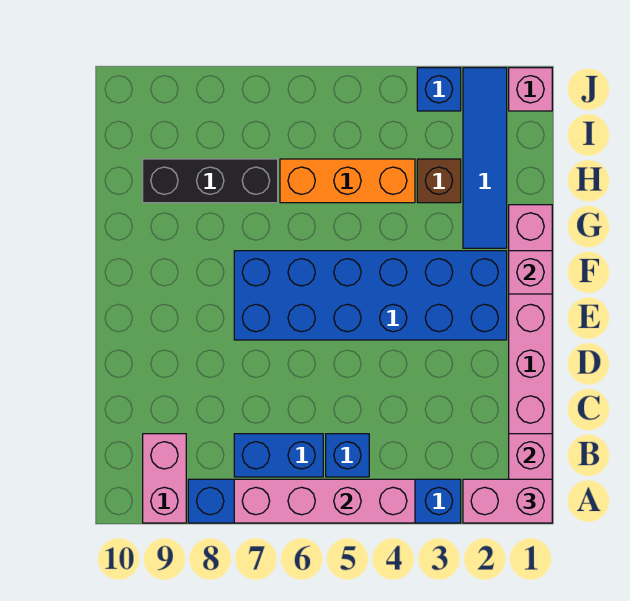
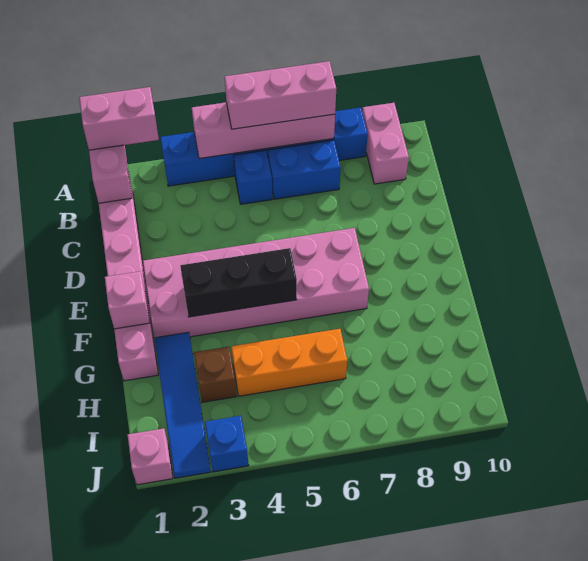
none -> pink 1x3 brick [225,61,336,129]
blue 2x6 brick [234,251,507,340] -> pink 2x6 brick [143,228,369,338]
black 1x3 brick [143,159,278,203] -> black 1x3 brick moved to [180,248,297,317]

